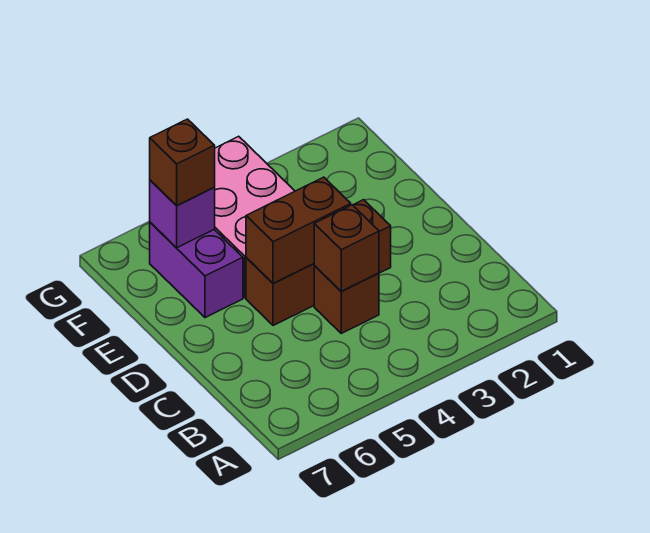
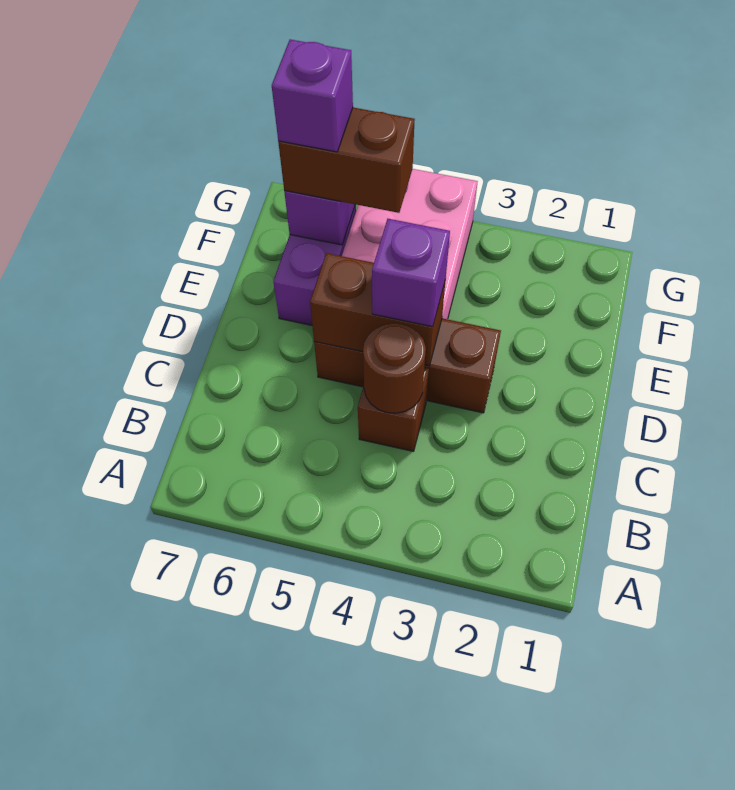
brown 1x1 brick [314,205,379,291] -> brown 1x1 round brick [363,323,426,413]
none -> purple 1x1 brick [372,219,450,327]
brown 1x1 brick [150,119,215,206] -> brown 1x2 brick [278,108,415,213]
none -> purple 1x1 brick [272,39,353,152]

